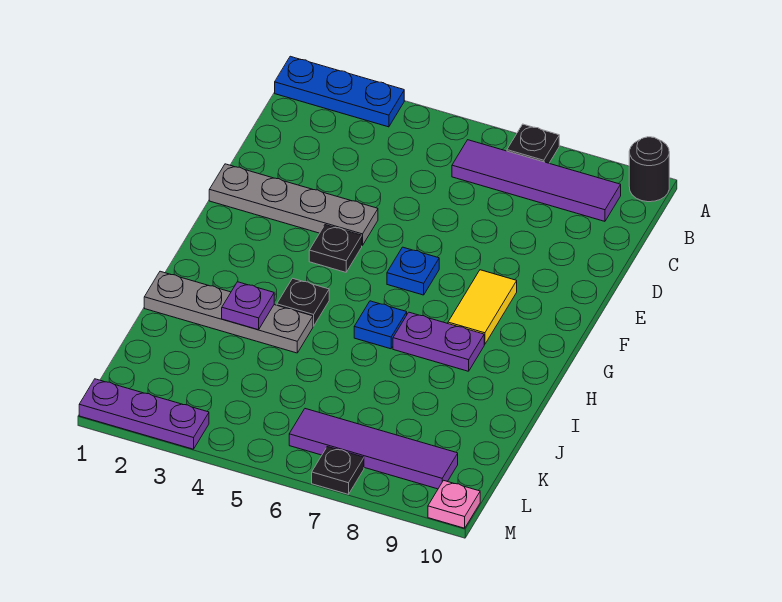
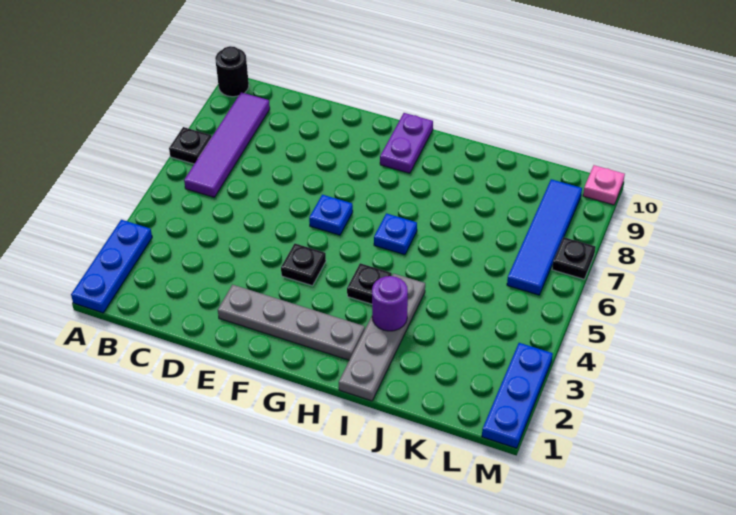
grey 1x4 plate [209,164,378,246] -> grey 1x4 plate turned to [218,285,365,360]
yellow 1x2 tile [448,270,517,345] -> none
purple 1x2 plate [393,312,484,371] -> purple 1x2 plate moved to [380,113,433,173]
purple 1x1 plate [222,282,274,330] -> purple 1x1 round brick [372,276,408,331]
purple 1x4 tile [289,409,458,489] -> blue 1x4 tile [507,179,582,295]
purple 1x3 plate [79,379,209,449] -> blue 1x3 plate [482,343,553,448]

